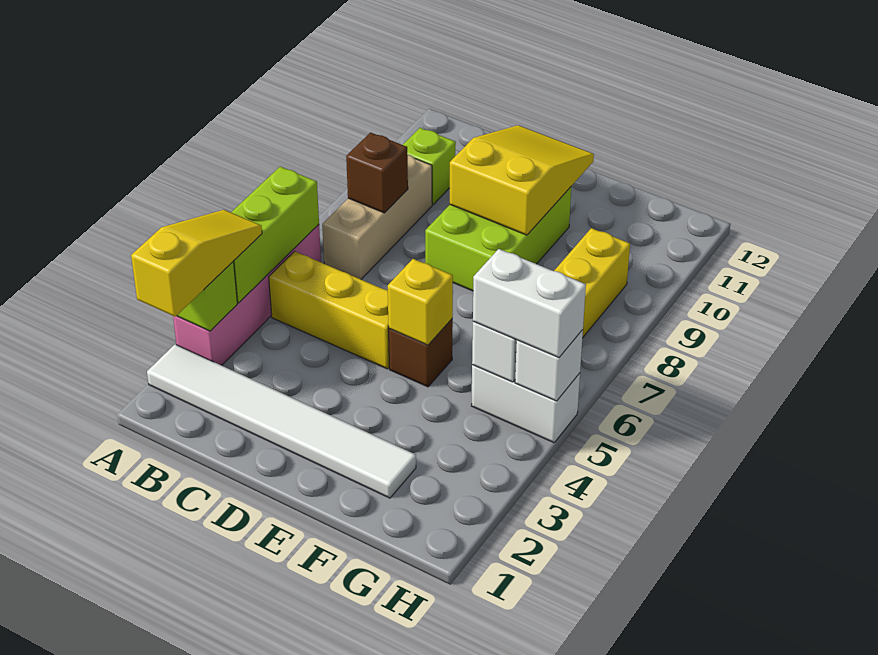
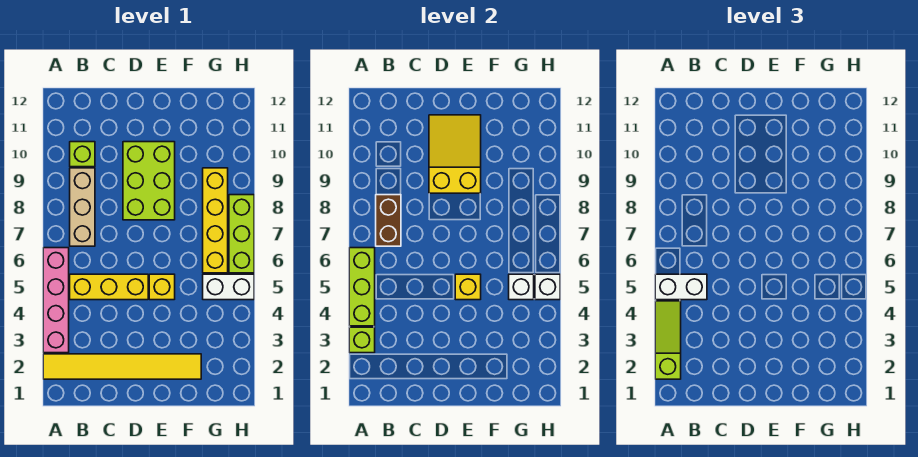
white 1x6 tile [147,344,416,498] -> yellow 1x6 tile [43,354,201,379]
yellow 1x3 slope [131,210,262,317] -> lime 1x3 slope [655,301,681,379]
brown 1x1 brick [346,133,408,213] -> brown 1x2 brick [376,195,401,246]
brown 1x1 brick [389,319,453,387] -> yellow 1x1 brick [149,274,175,300]
white 1x2 brick [473,249,586,357] -> white 1x2 brick moved to [655,274,707,300]
none -> lime 1x3 brick [229,195,254,273]

